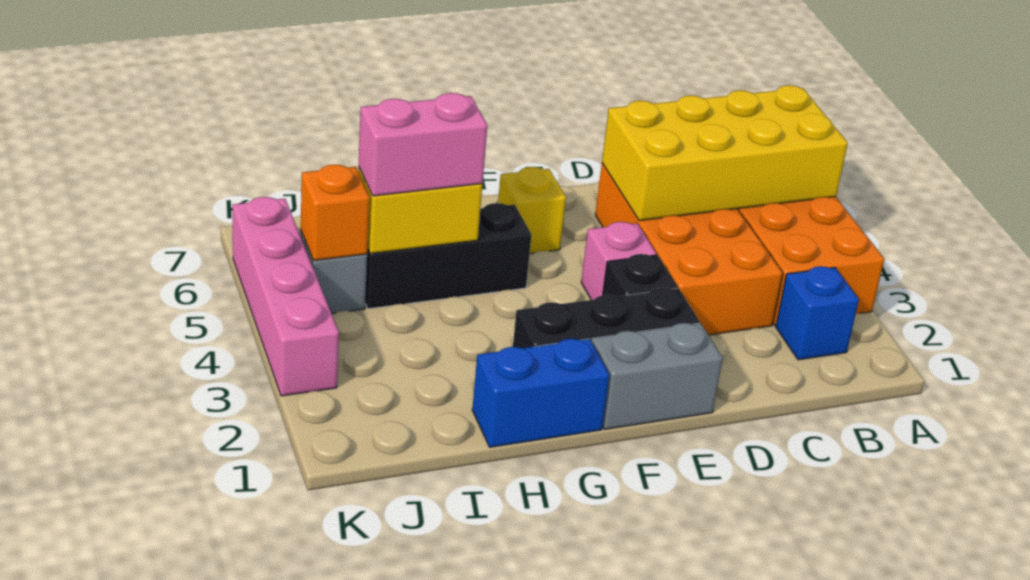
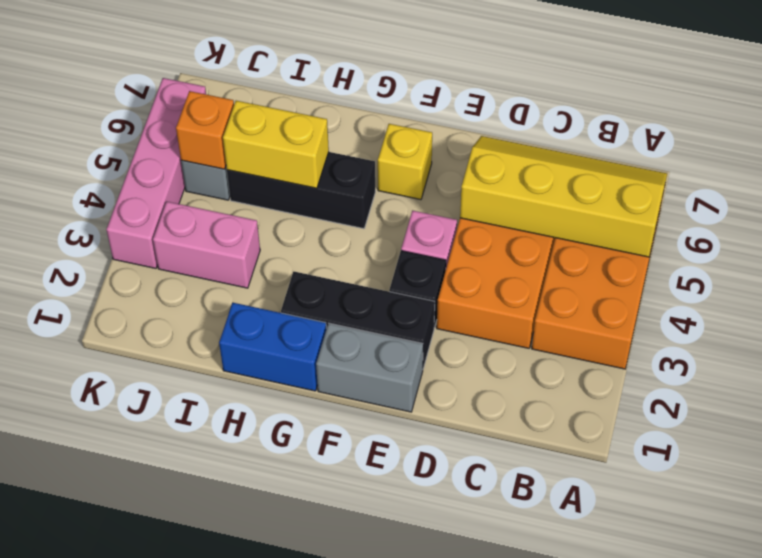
yellow 2x4 brick [602,85,848,221] -> yellow 2x4 slope [460,136,667,257]
blue 1x1 brick [776,266,859,360] -> none
pink 1x2 brick [359,93,487,196] -> pink 1x2 brick moved to [153,202,260,288]

